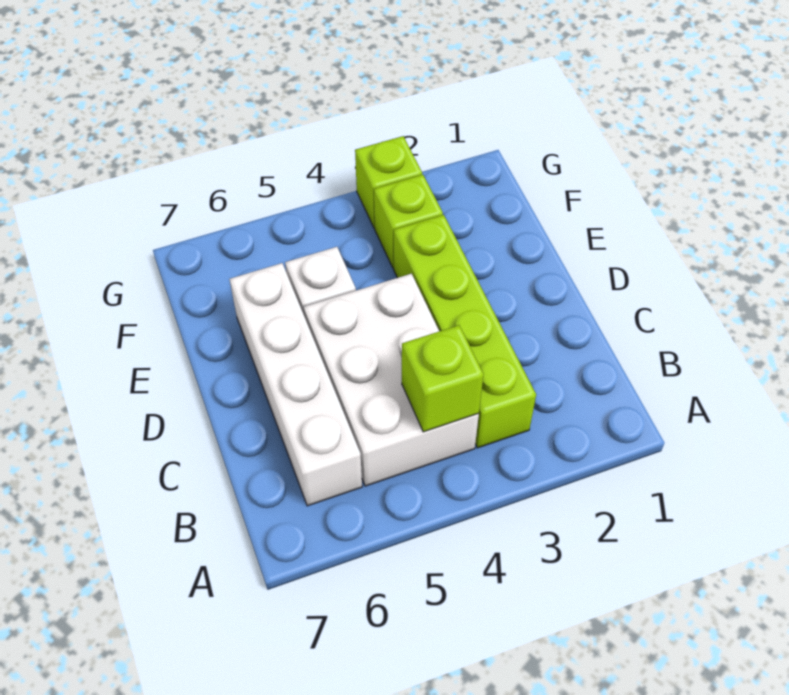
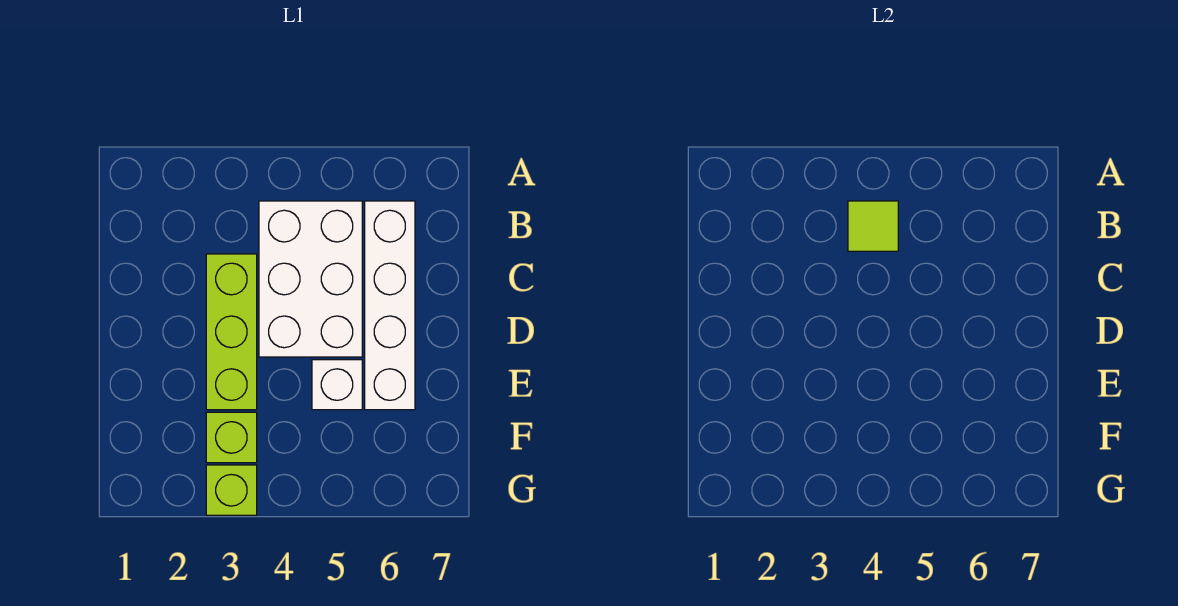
lime 1x4 brick [394,215,536,448] -> lime 1x3 brick [206,254,257,410]
lime 1x1 brick [402,325,484,432] -> lime 1x1 tile [848,201,898,251]

